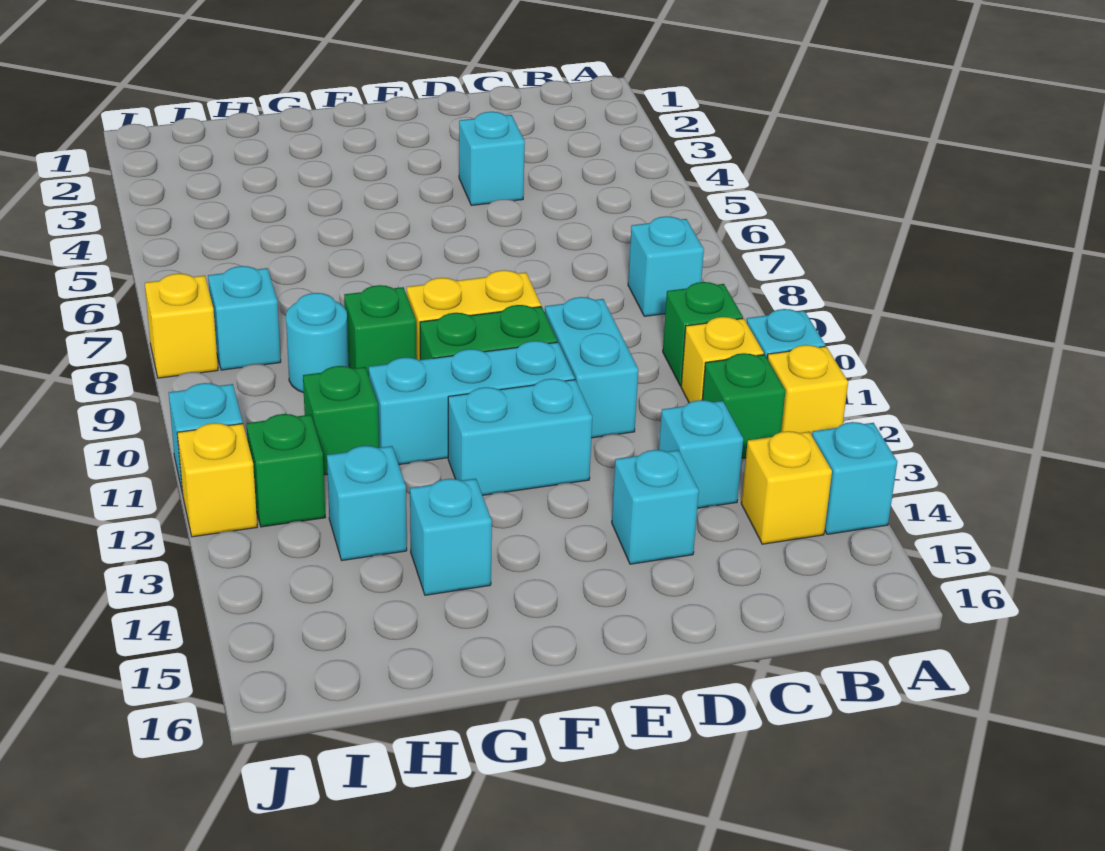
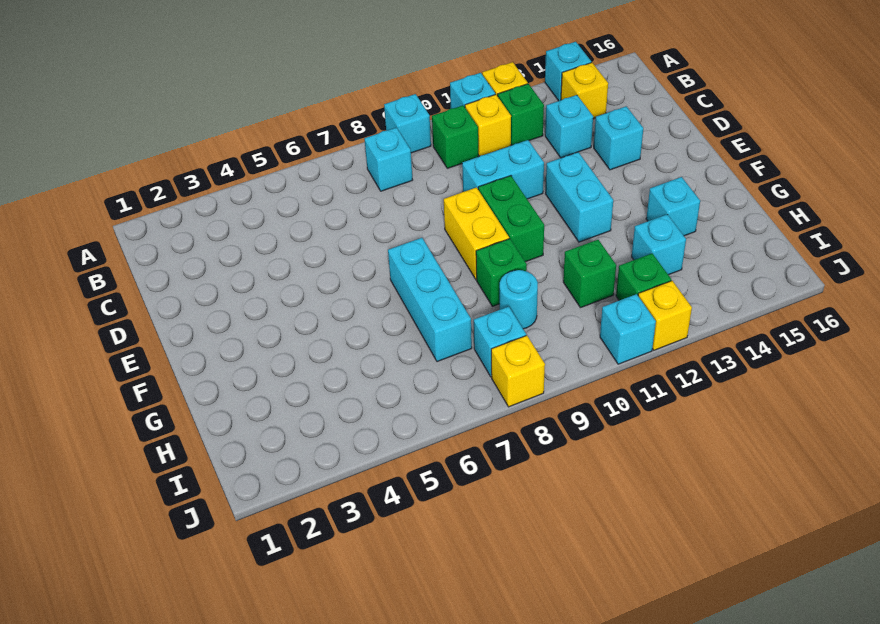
cyan 1x1 brick [459,112,525,205] -> cyan 1x1 brick moved to [384,94,431,153]
cyan 1x3 brick [369,341,575,465] -> cyan 1x3 brick moved to [388,238,472,362]

